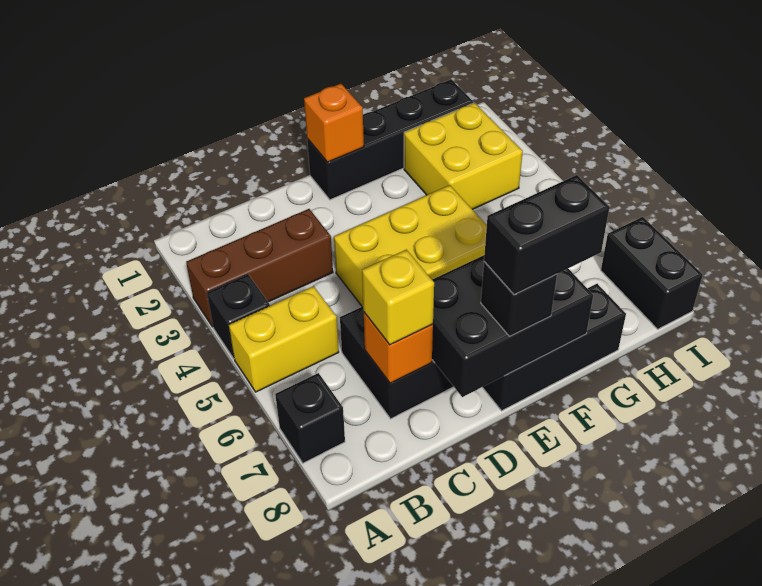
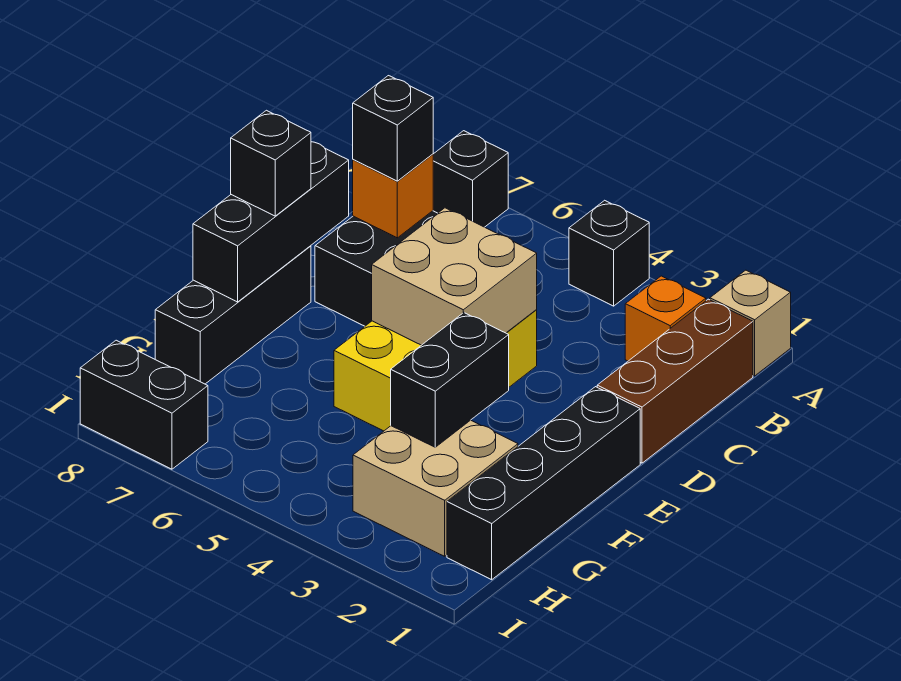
none -> tan 1x1 brick [710,270,791,376]
brown 1x3 brick [186,209,333,327] -> brown 1x3 brick moved to [597,299,753,463]
yellow 1x2 brick [229,286,339,392] -> none
yellow 1x1 brick [362,250,434,345] -> black 1x1 brick [353,76,433,181]
none -> tan 2x2 brick [372,208,537,345]
black 2x3 brick [432,255,593,397] -> black 1x3 brick [193,142,349,302]
orange 1x1 brick [304,84,364,162] -> orange 1x1 brick moved to [625,276,706,361]
black 1x2 brick [484,175,610,295] -> black 1x2 brick moved to [391,313,509,447]
yellow 2x2 brick [404,103,523,209] -> tan 2x2 brick [353,420,518,556]

